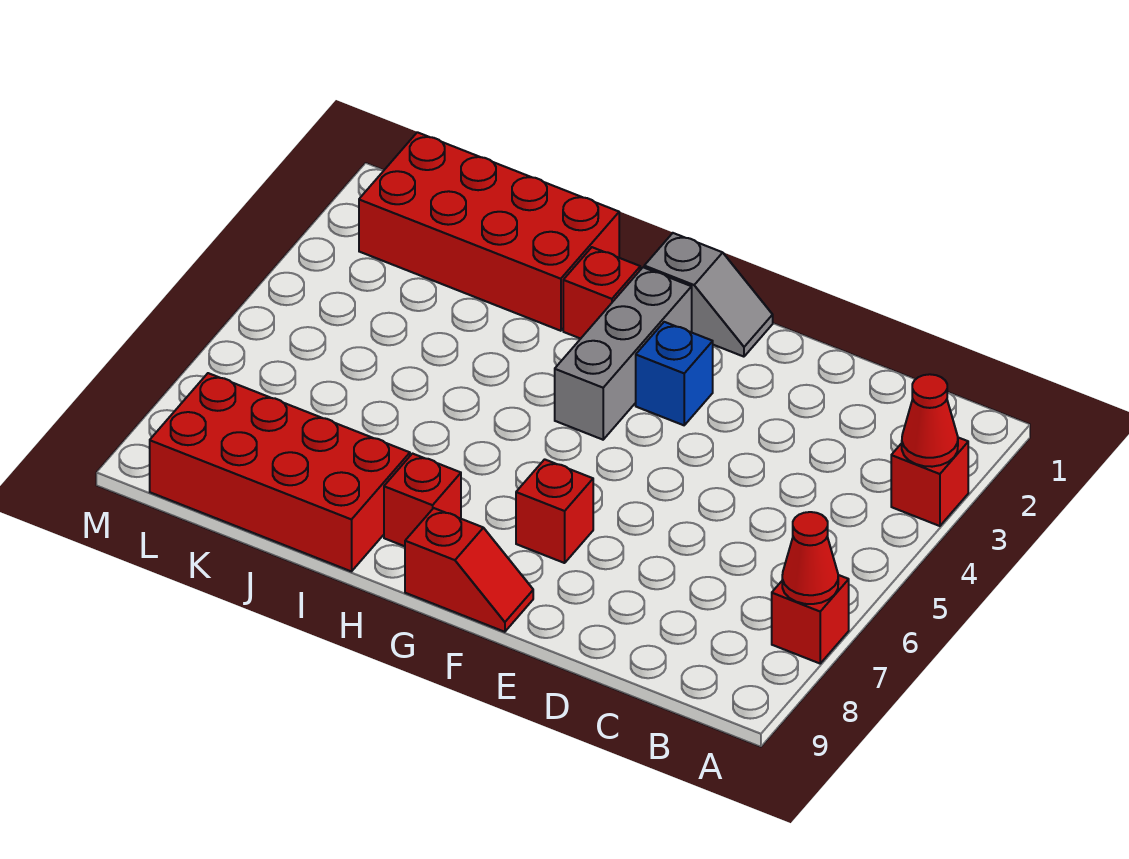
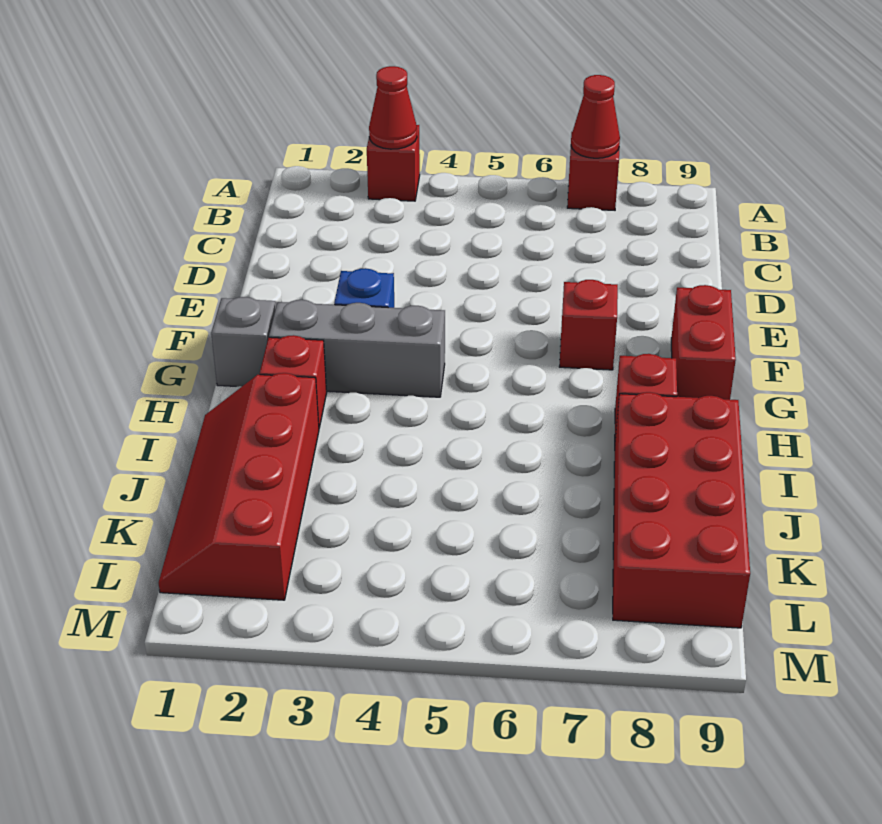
red 1x2 slope [405,508,533,632] -> red 1x2 brick [671,285,736,400]
red 2x4 brick [359,132,619,331] -> red 2x4 slope [159,373,319,600]

